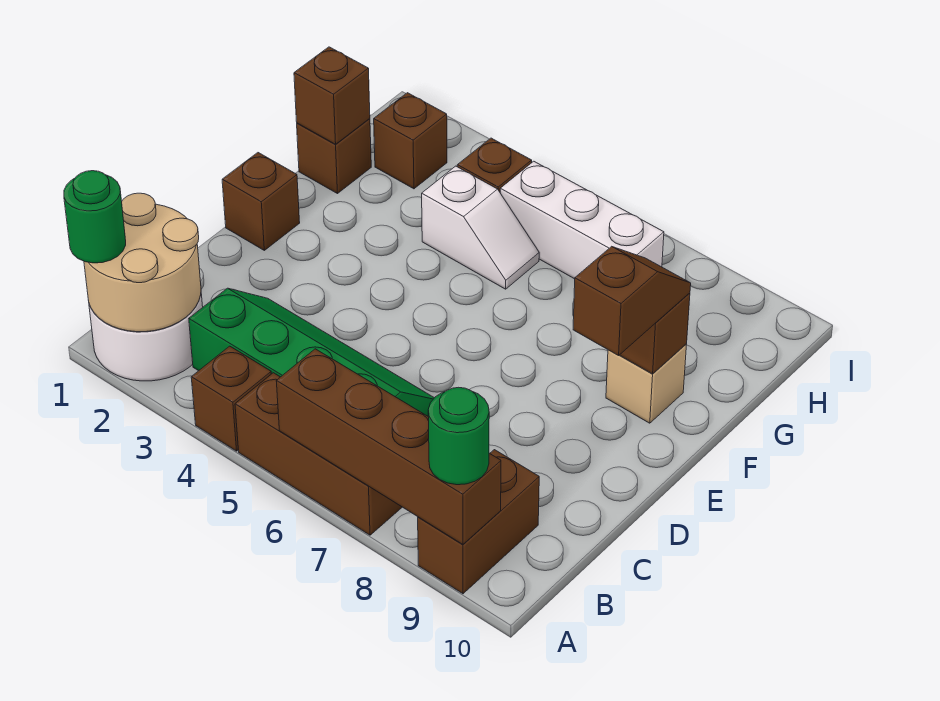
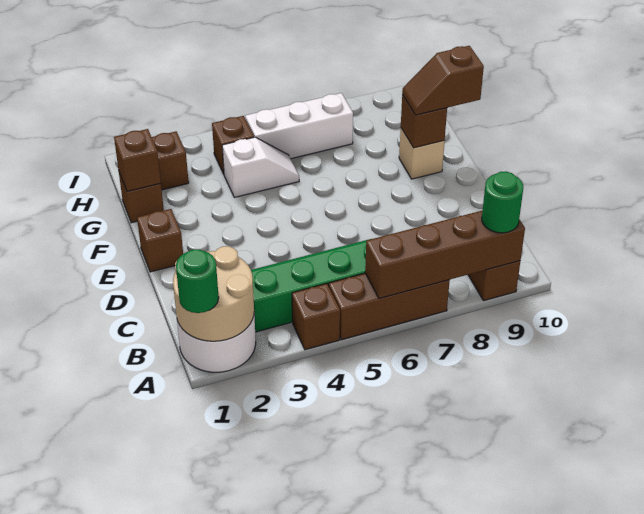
brown 1x2 slope [573,246,691,356] -> brown 1x2 slope turned to [402,46,484,115]

